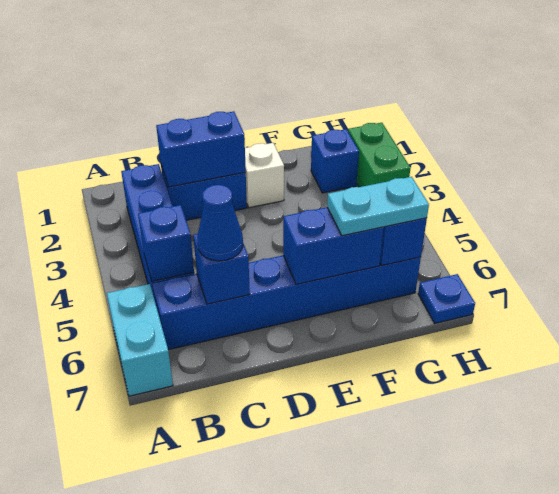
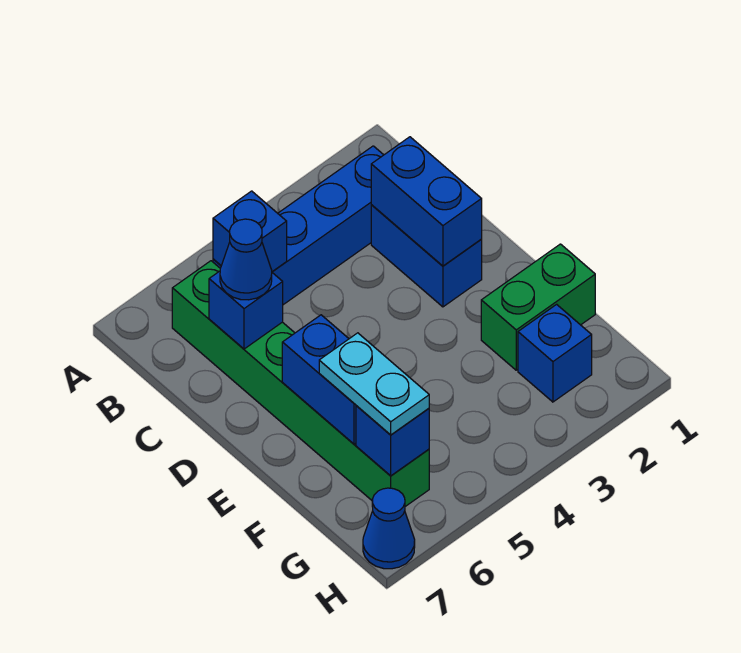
cyan 1x2 brick [107,284,173,396] -> none
blue 1x6 brick [152,256,421,350] -> green 1x6 brick [172,261,429,507]
white 1x1 brick [245,143,284,208] -> none
green 1x2 brick [348,123,410,187] -> green 1x2 brick moved to [481,244,595,370]
blue 1x1 plate [418,274,475,323] -> blue 1x1 cone [363,488,415,569]

